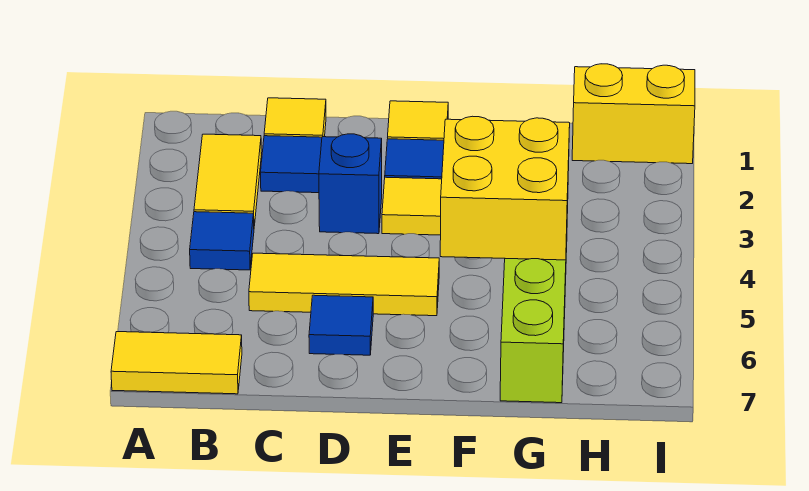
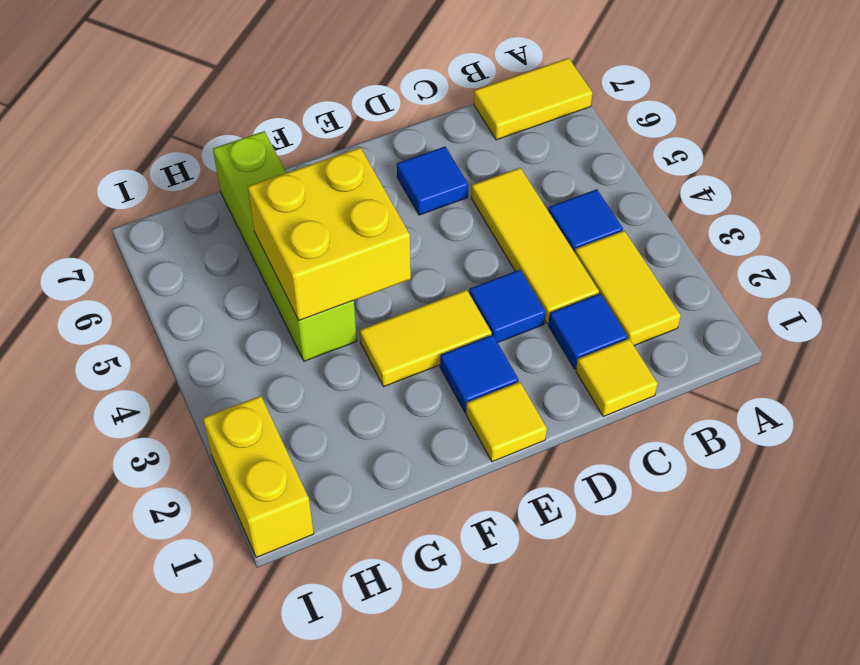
yellow 1x3 tile [249,253,439,316] -> yellow 1x3 tile turned to [471,168,599,323]
blue 1x1 brick [319,134,382,234] -> blue 1x1 tile [469,270,546,343]
yellow 1x2 brick [572,64,695,164] -> yellow 1x2 brick turned to [203,396,314,557]

